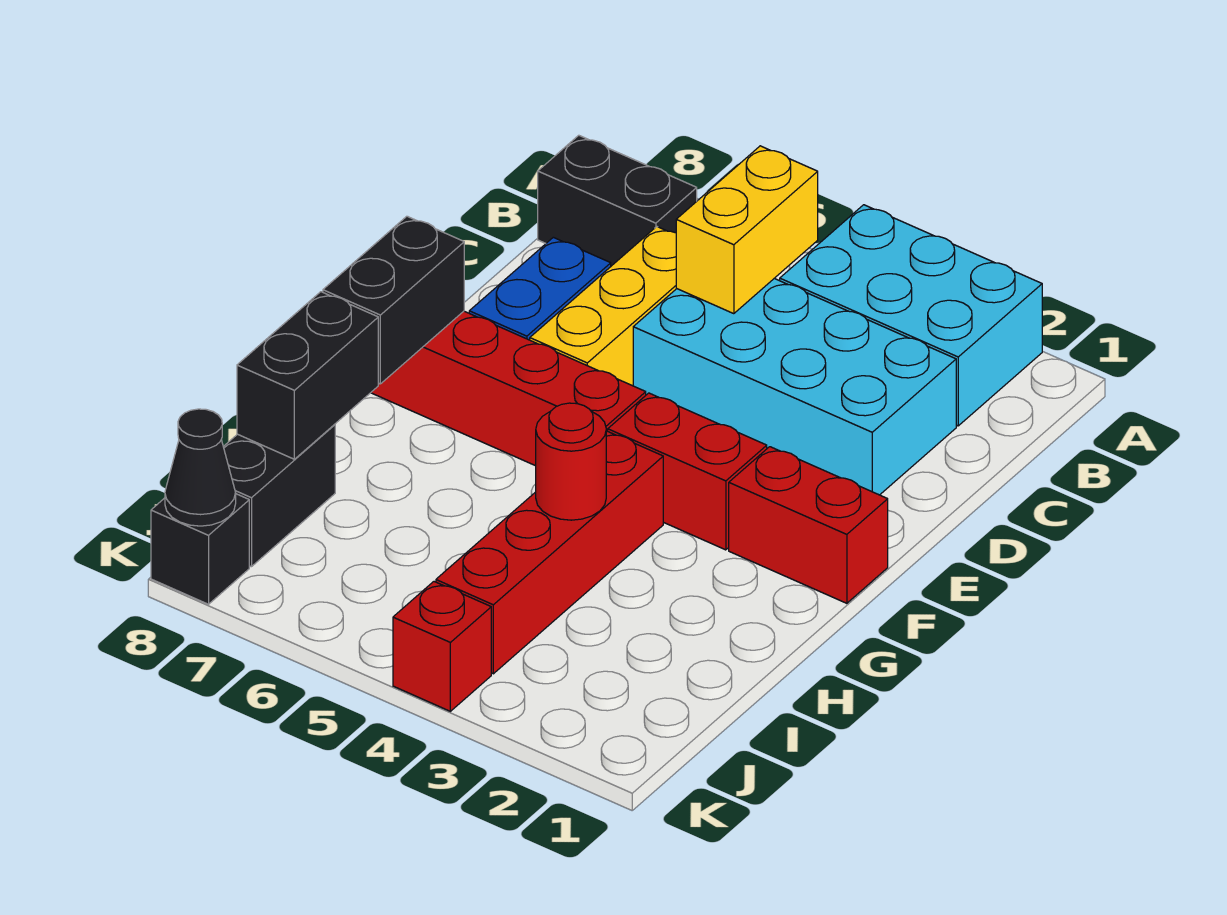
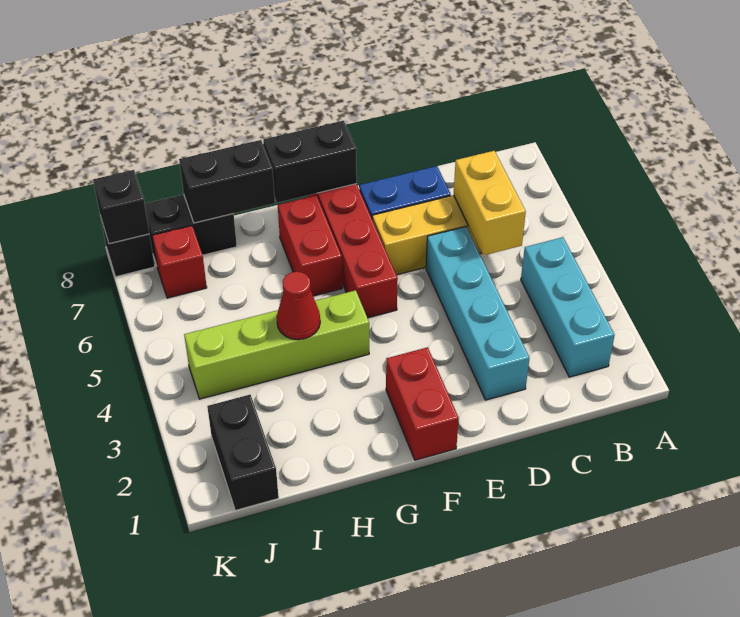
cyan 2x3 brick [780,205,1042,426] -> cyan 1x3 brick [521,237,615,377]
yellow 1x2 brick [676,146,818,314] -> yellow 1x2 brick turned to [454,151,526,255]
black 1x2 brick [538,135,697,266] -> black 1x2 brick moved to [207,395,279,510]
cyan 2x4 brick [633,278,956,495] -> cyan 1x4 brick [426,227,530,400]
red 1x2 brick [608,393,767,550] -> red 1x2 brick moved to [278,195,342,296]
red 1x4 brick [436,431,663,674] -> lime 1x4 brick [184,290,369,399]
red 1x1 round brick [536,403,606,520] -> red 1x1 cone [277,272,320,340]
red 1x1 brick [393,582,491,711] -> red 1x1 brick moved to [152,226,207,298]
black 1x1 cone [165,409,236,526] -> black 1x1 brick [93,170,149,244]

